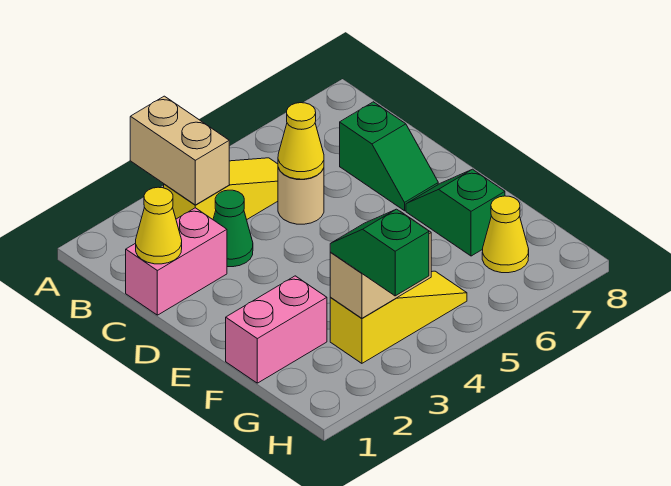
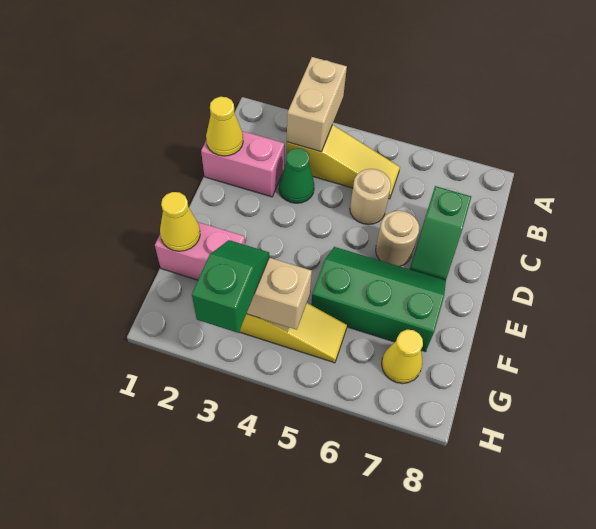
yellow 1x1 cone [278,103,324,179] -> yellow 1x1 cone moved to [160,192,200,251]
none -> tan 1x1 round brick [376,211,419,266]
green 1x2 slope [406,169,505,256] -> green 2x3 slope [311,247,446,352]

